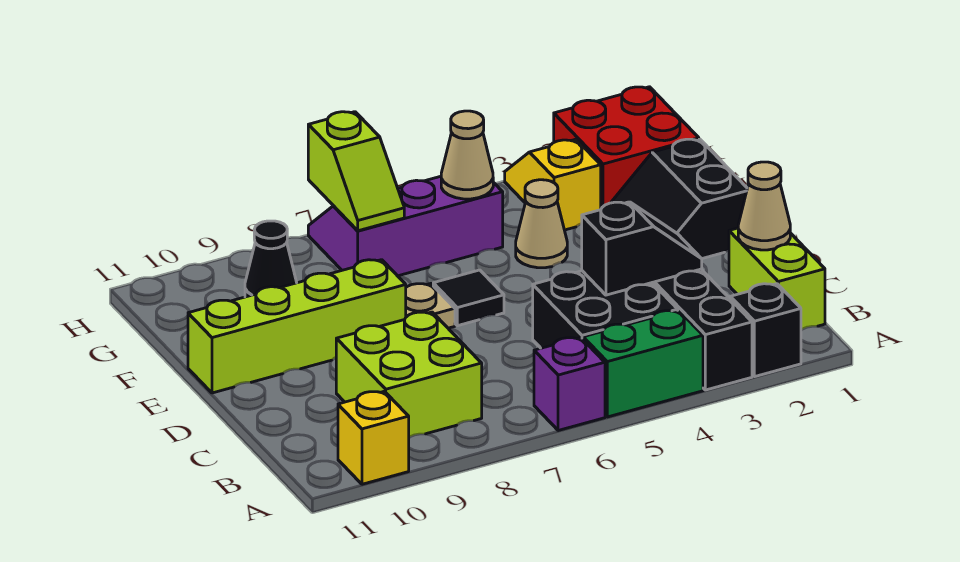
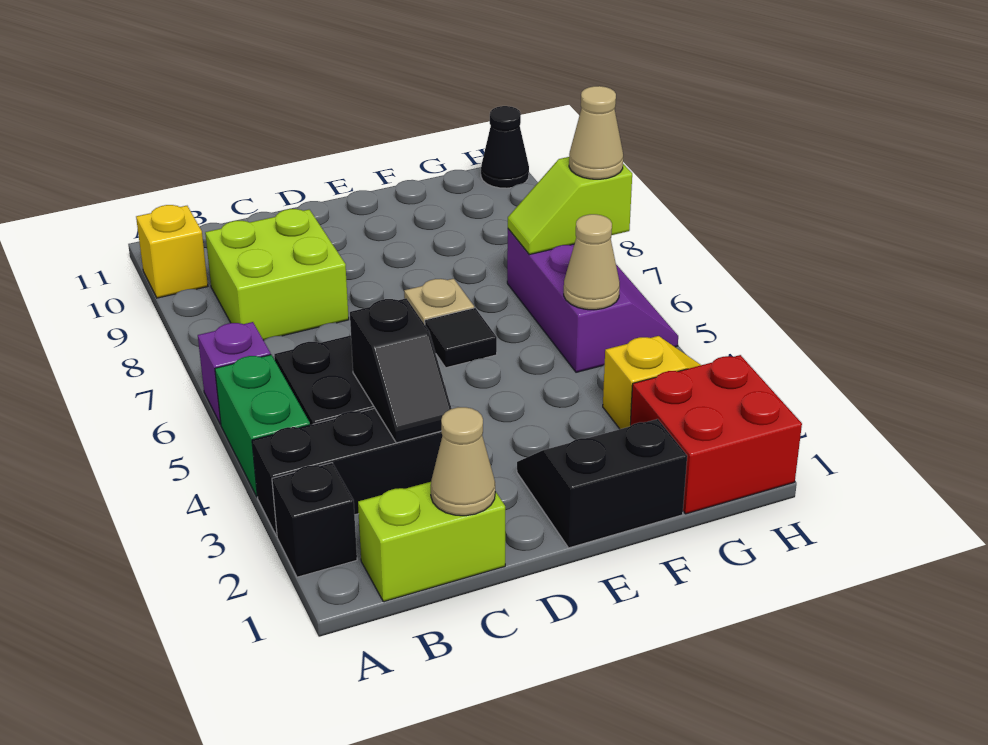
lime 1x4 brick [188,260,406,393] -> none
tan 1x1 cone [516,180,567,268] -> tan 1x1 cone moved to [569,86,623,179]
black 1x1 cone [245,221,297,297] -> black 1x1 cone moved to [481,106,529,188]

